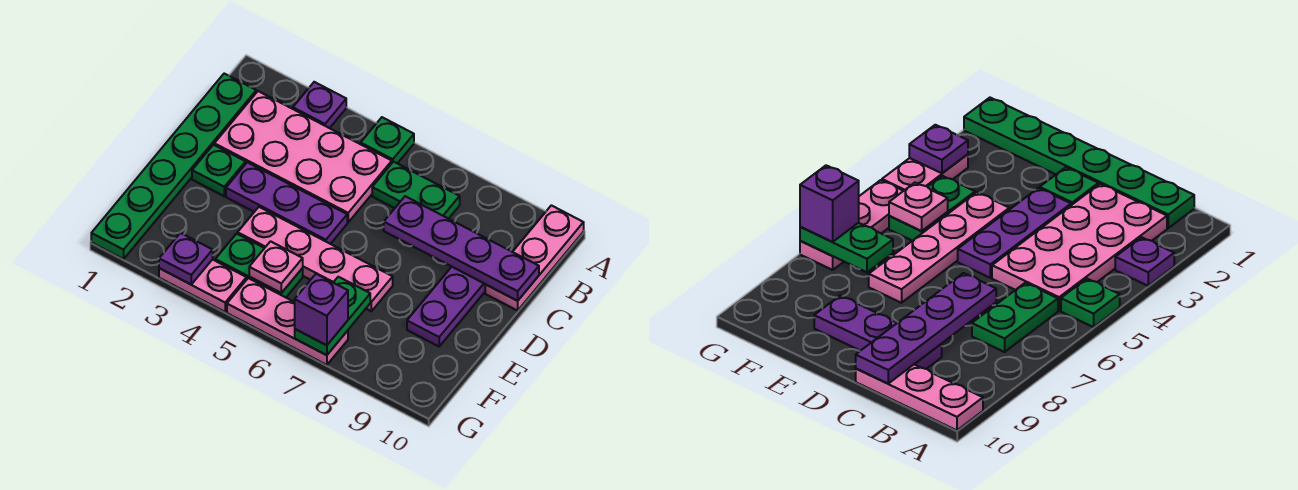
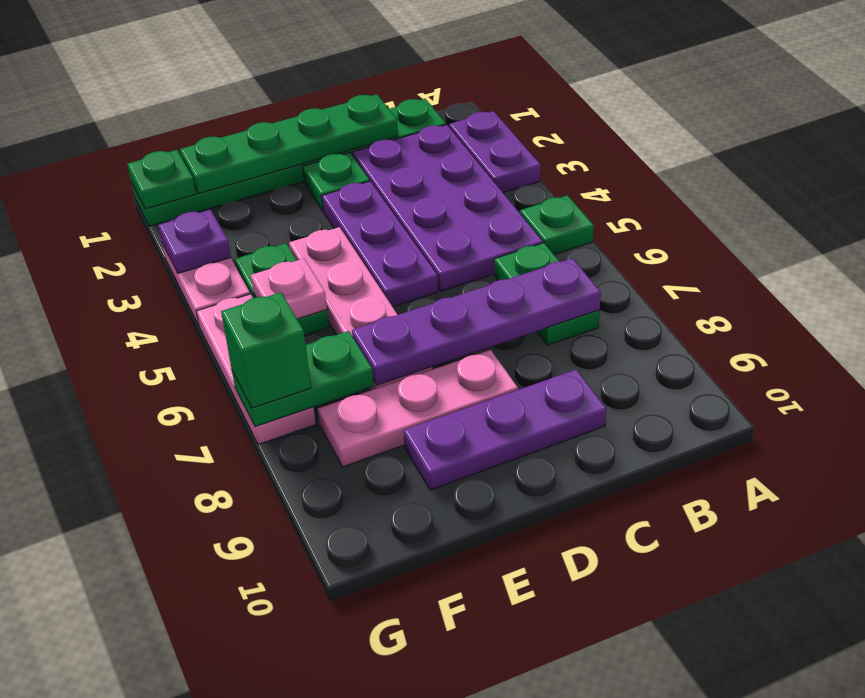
purple 1x1 plate [293,82,346,128] -> purple 1x2 plate [449,111,541,193]
pink 1x3 plate [485,205,584,311] -> pink 1x3 plate moved to [318,350,518,467]
pink 2x4 plate [214,91,392,222] -> purple 2x4 plate [352,125,543,291]
none -> green 1x4 plate [180,94,398,194]
purple 1x4 plate [384,196,539,301] -> purple 1x4 plate turned to [352,258,601,385]
none -> green 1x1 plate [128,150,196,209]
purple 1x1 brick [295,274,348,345] -> green 1x1 brick [221,292,311,408]

